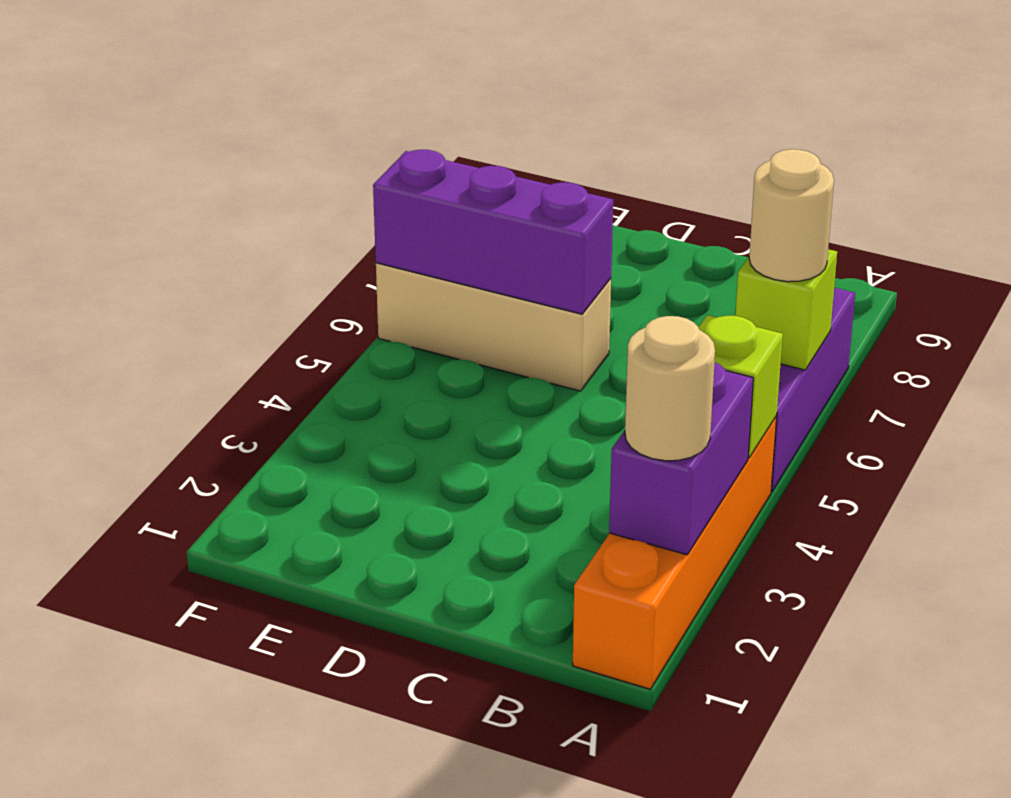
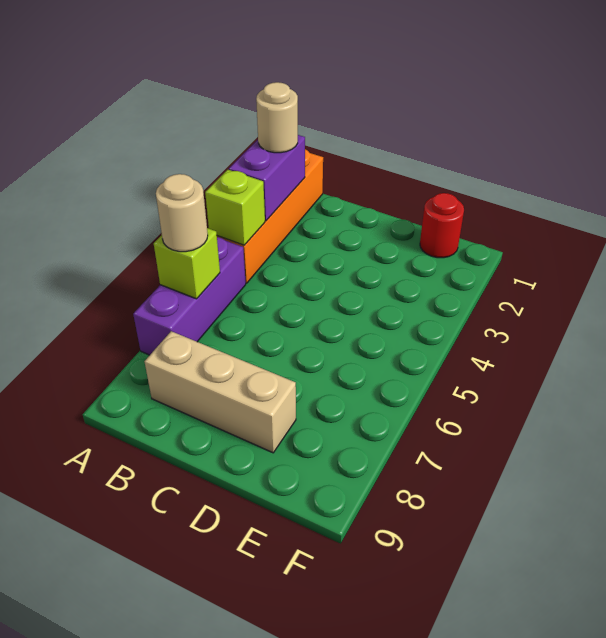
tan 1x3 brick [376,263,611,391] -> tan 1x3 brick moved to [144,331,296,453]
purple 1x3 brick [373,150,613,314] -> none
none -> red 1x1 round brick [420,193,464,258]

